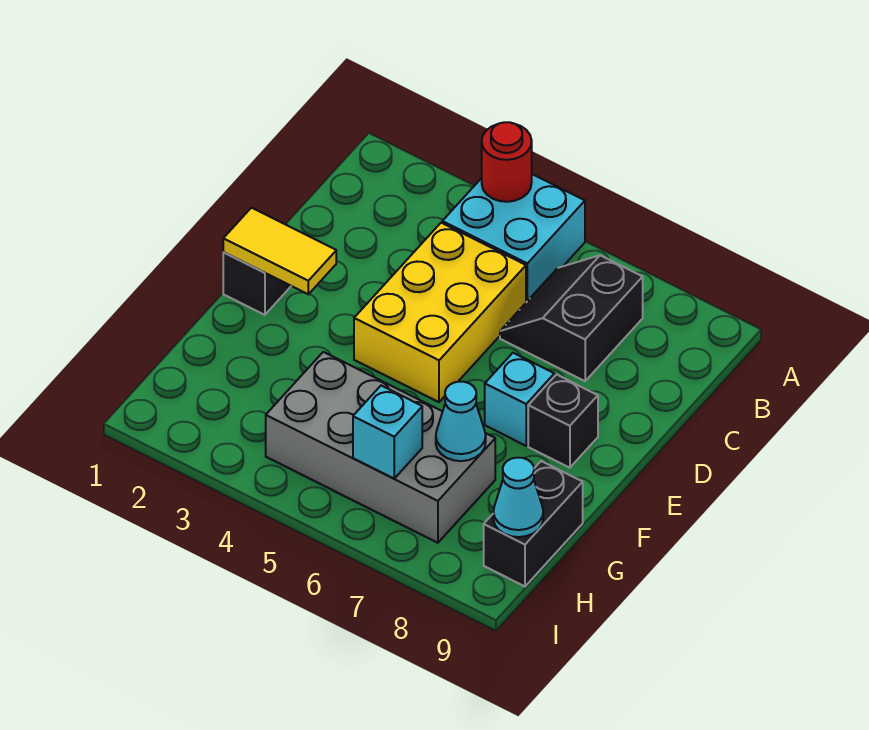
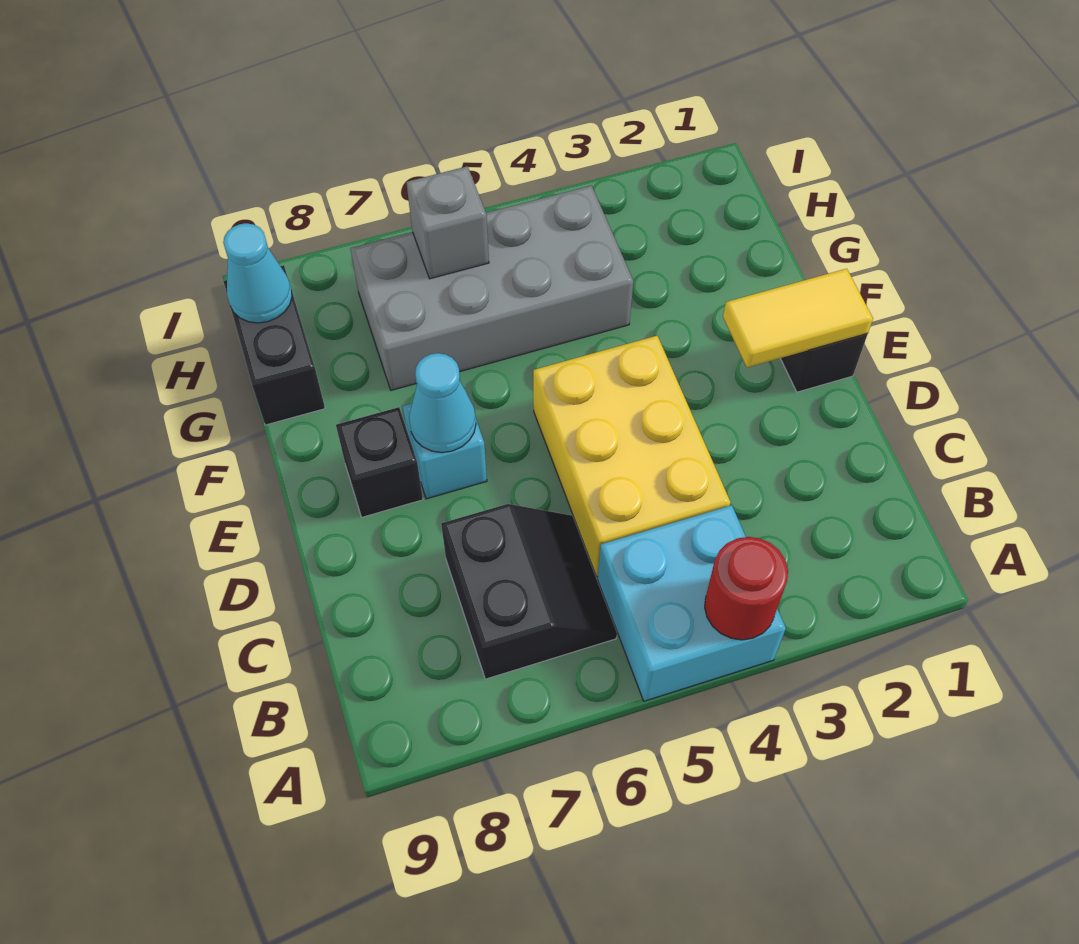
cyan 1x1 cone [436,382,486,461] -> cyan 1x1 cone moved to [409,353,476,453]
cyan 1x1 brick [353,386,422,479] -> grey 1x1 brick [406,166,489,279]

